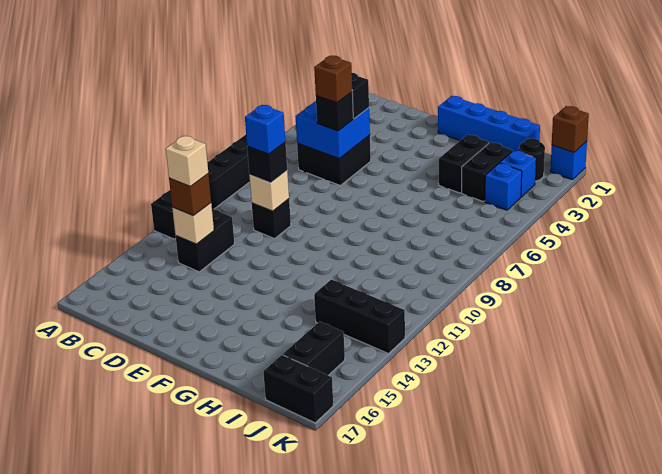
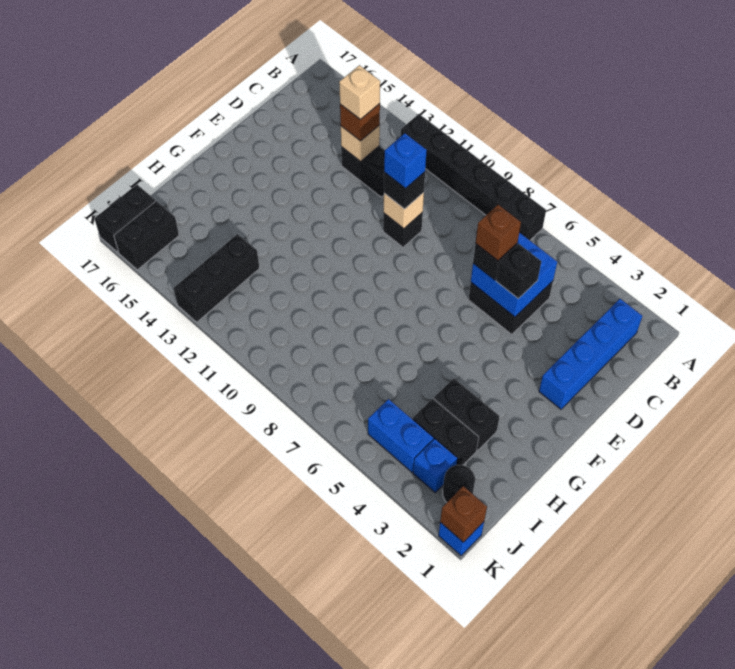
blue 1x4 brick [438,96,540,151] -> blue 1x4 brick moved to [539,299,642,409]
blue 1x1 brick [485,163,522,210] -> blue 1x2 brick [368,399,434,472]
black 1x2 brick [283,321,345,375] -> black 1x2 brick turned to [114,201,179,270]

